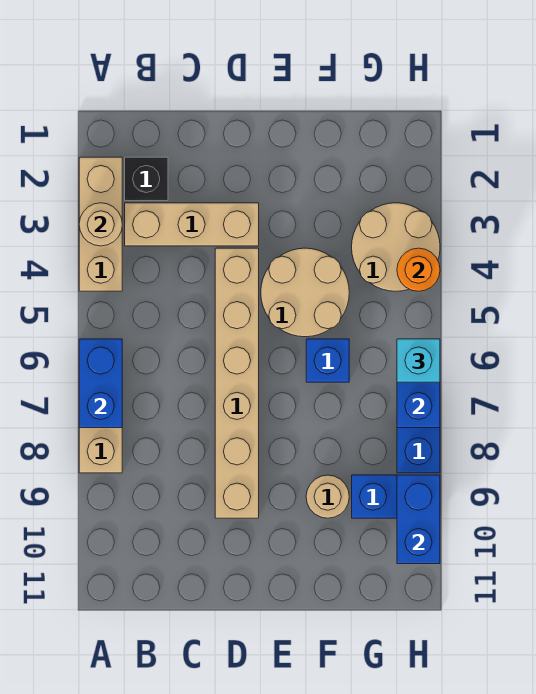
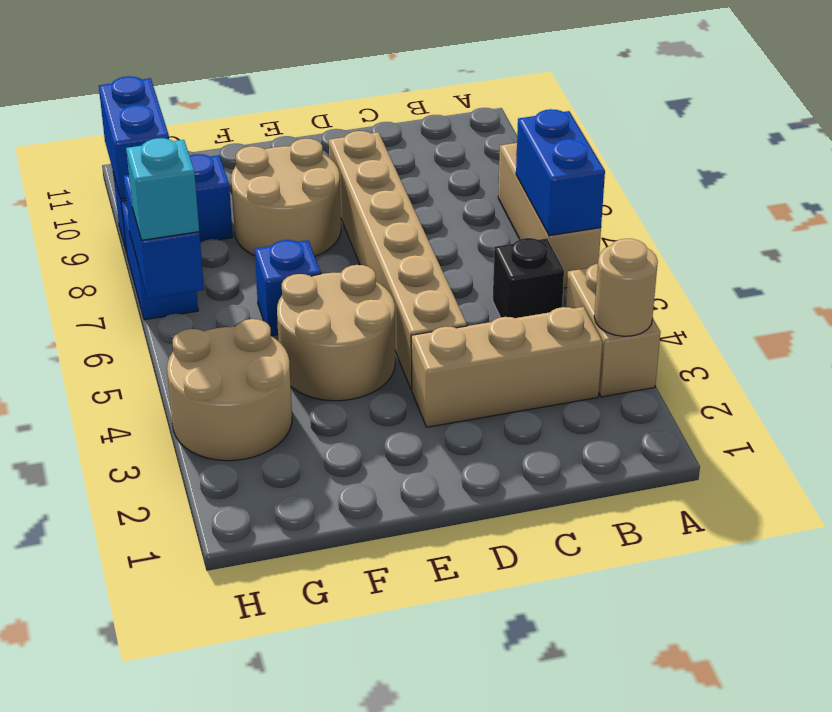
tan 1x3 brick [79,157,122,291] -> tan 1x2 brick [566,263,661,397]
black 1x1 brick [125,157,168,201] -> black 1x1 brick moved to [493,238,564,318]
tan 1x1 round brick [306,475,349,518] -> tan 2x2 round brick [231,139,341,256]
orange 1x1 round brick [397,248,440,291] -> none

